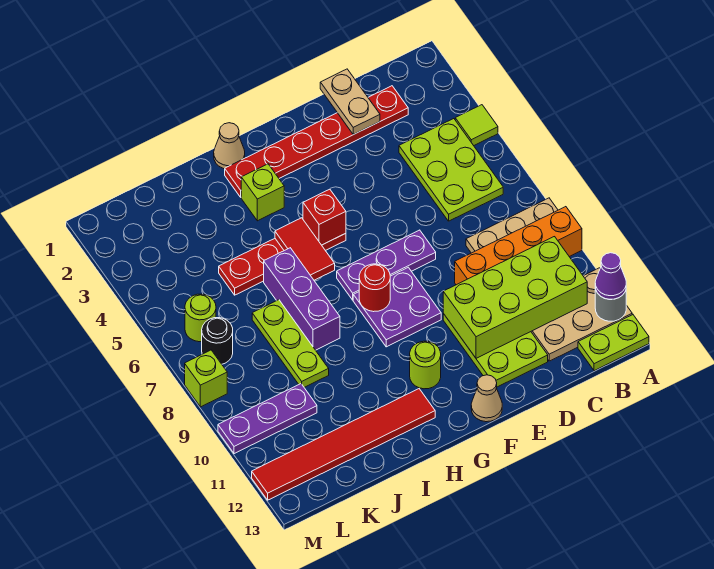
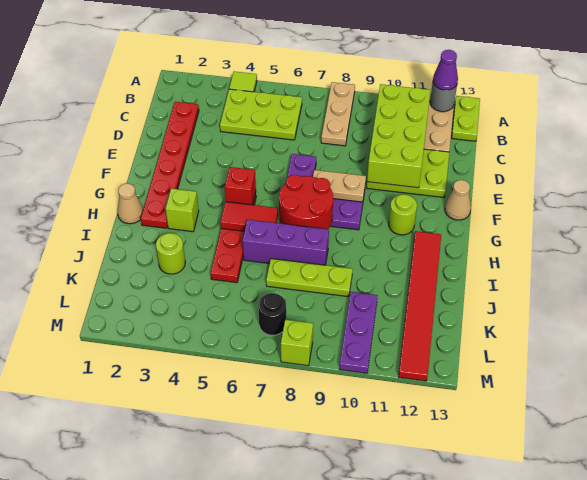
orange 1x4 brick [455,207,582,285] -> none
tan 1x2 plate [320,69,380,135] -> tan 1x2 plate moved to [313,170,366,202]
red 1x1 round brick [359,264,390,312] -> red 2x2 round brick [279,175,333,229]
lime 1x1 round brick [185,294,216,342] -> lime 1x1 round brick moved to [156,233,185,274]

